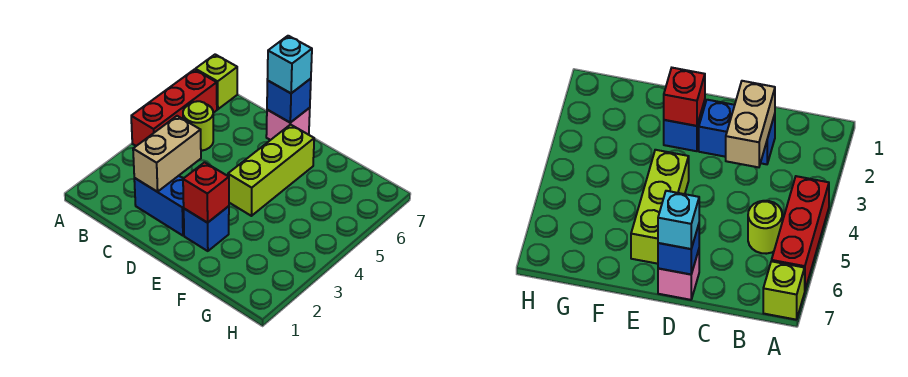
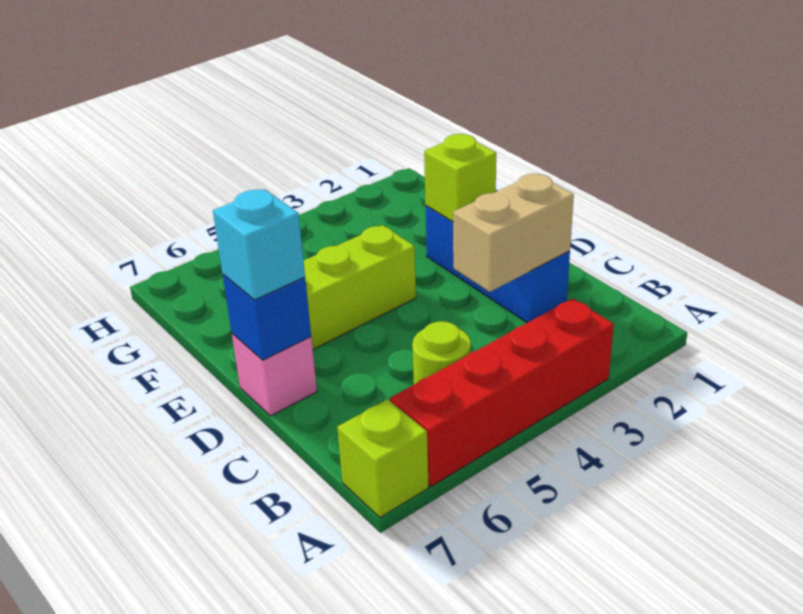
red 1x3 brick [131,70,217,146] -> red 1x4 brick [390,298,614,486]
red 1x1 brick [183,162,229,223] -> lime 1x1 brick [424,134,496,222]

